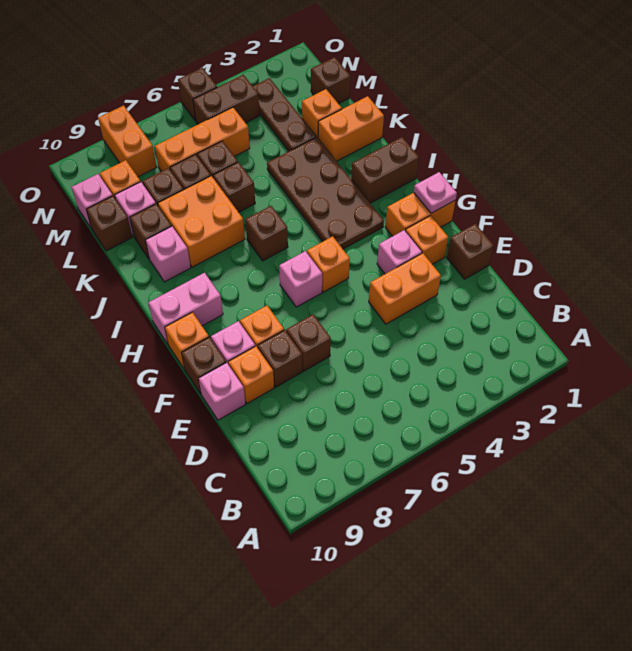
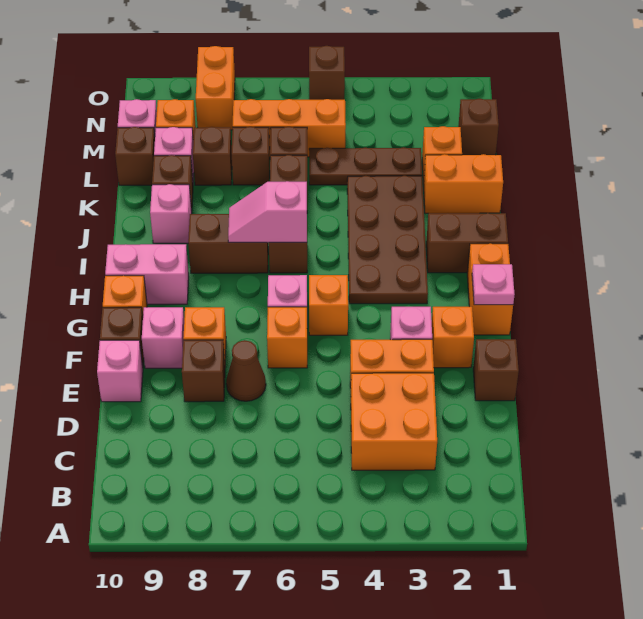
brown 1x1 brick [286,314,331,371] -> brown 1x1 cone [226,340,266,401]
orange 1x1 brick [228,346,274,404] -> orange 1x1 brick moved to [267,307,307,368]
orange 1x2 brick [385,193,456,236] -> orange 1x2 brick turned to [467,244,513,335]
none -> pink 1x2 slope [228,181,307,243]
orange 2x2 brick [158,176,245,267] -> orange 2x2 brick moved to [351,373,437,470]
brown 1x3 plate [253,78,316,151] -> brown 1x3 plate turned to [309,147,422,185]
brown 1x2 brick [193,75,260,124] -> brown 1x2 brick moved to [188,214,268,273]

